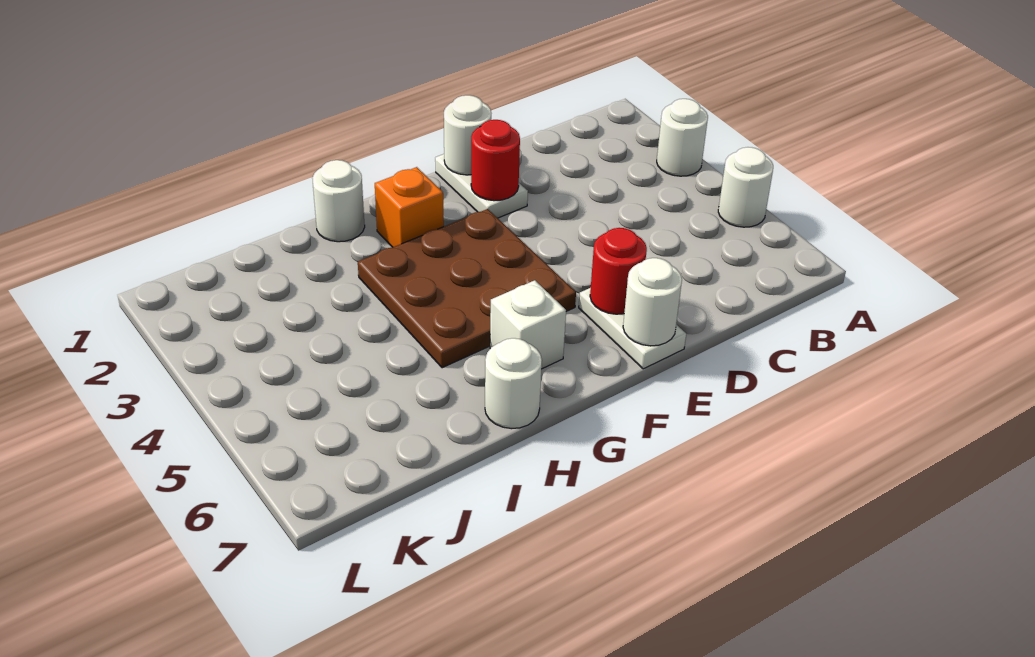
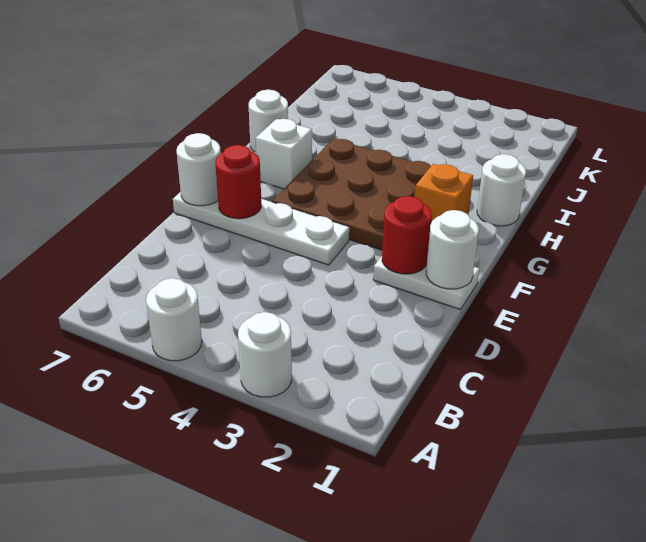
white 1x2 plate [579,288,686,369] -> white 1x4 plate [173,192,349,265]

